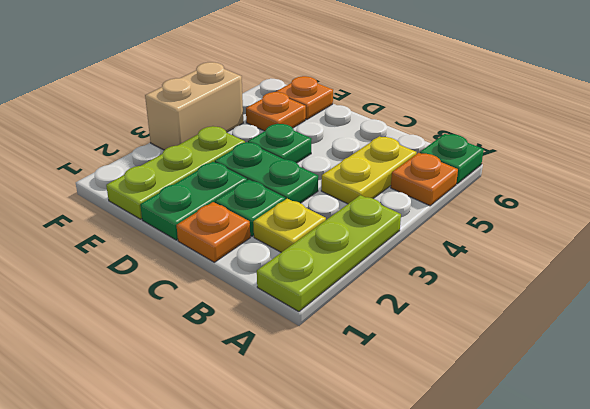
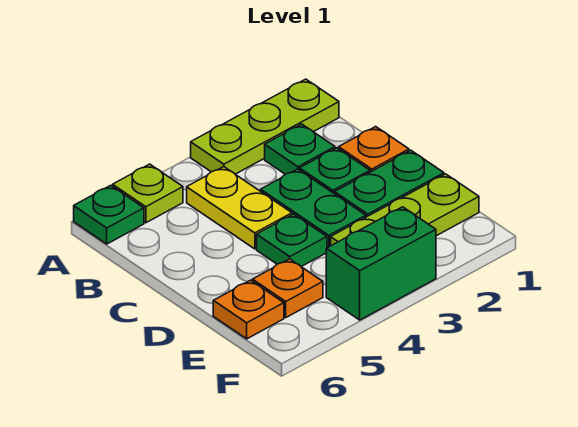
orange 1x1 plate [391,153,458,206] -> lime 1x1 plate [113,164,183,223]
yellow 1x1 plate [253,199,326,252] -> green 1x1 plate [265,124,335,174]
yellow 1x2 plate [321,136,417,204] -> yellow 1x2 plate turned to [187,167,292,249]
tan 1x2 brick [145,62,243,150] -> green 1x2 brick [326,207,436,320]

